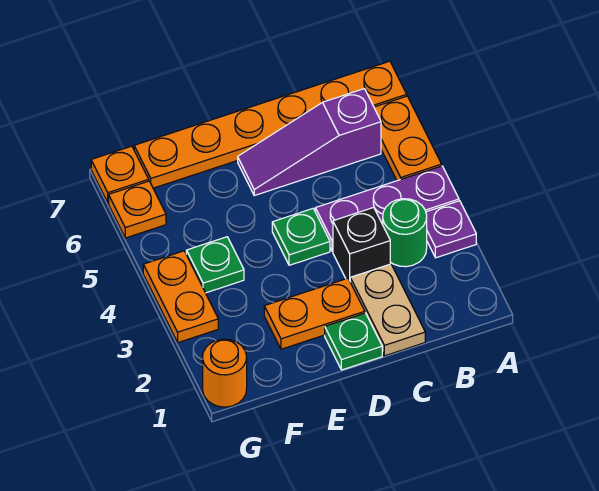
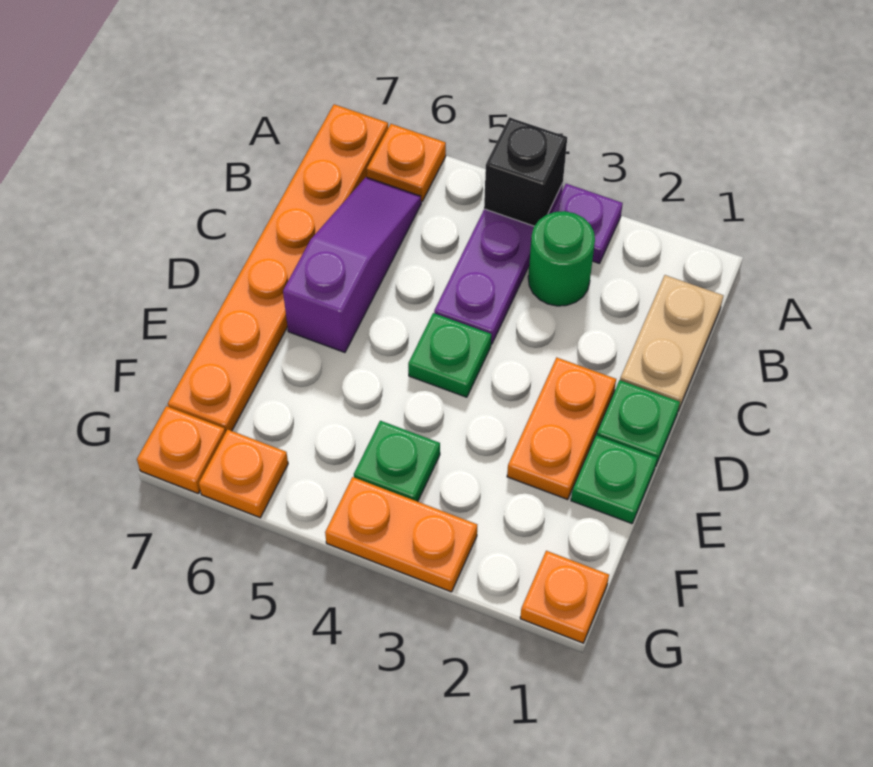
orange 1x2 plate [374,96,442,181] -> orange 1x1 plate [367,124,446,202]
purple 1x3 slope [238,89,381,195] -> purple 1x3 slope turned to [283,177,421,352]
tan 1x2 plate [350,264,425,356] -> tan 1x2 plate turned to [620,275,723,411]
black 1x1 brick [333,207,390,280] -> black 1x1 brick moved to [484,117,567,226]
none -> green 1x1 plate [571,435,657,524]
orange 1x1 round brick [203,339,247,407] -> orange 1x1 plate [520,551,609,643]

